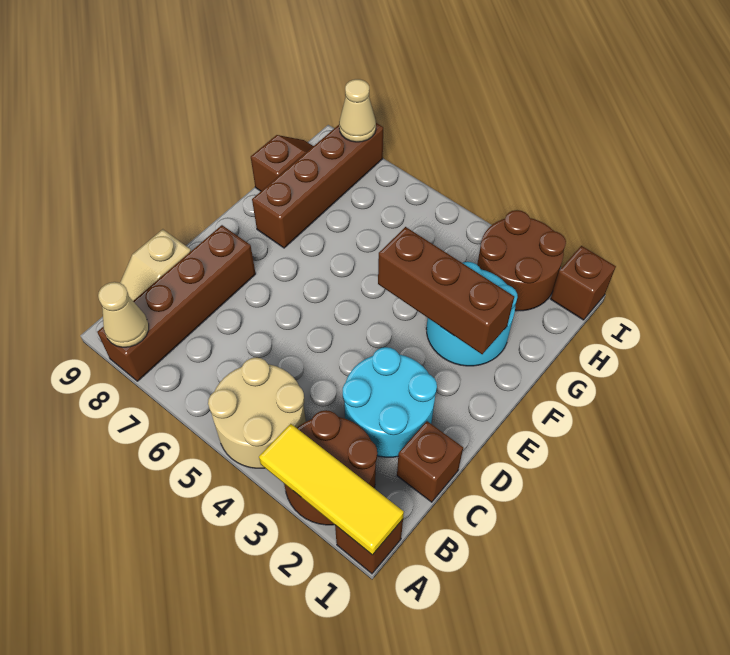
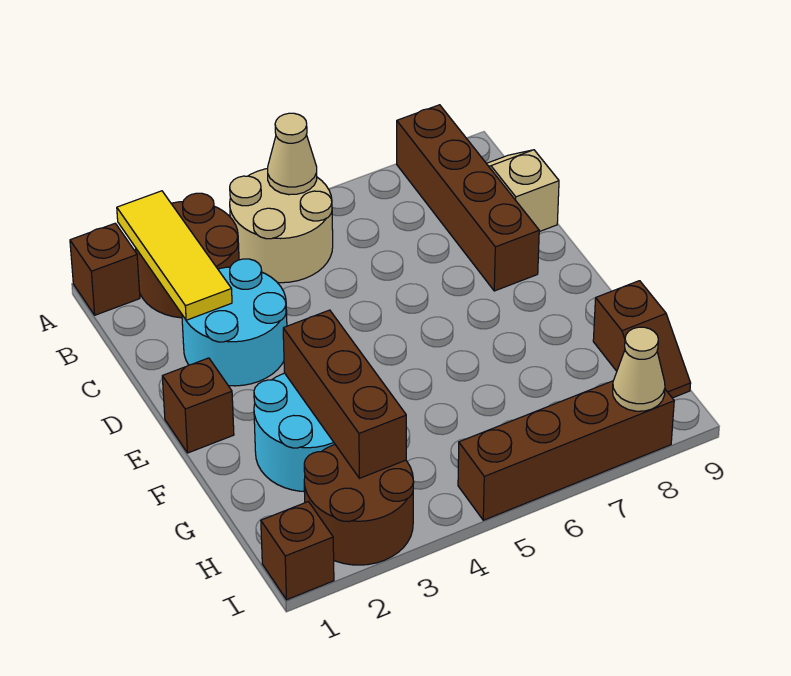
yellow 1x3 tile [259,424,404,555] -> yellow 1x3 tile turned to [117,191,232,320]
tan 1x1 cone [98,282,149,347] -> tan 1x1 cone moved to [268,113,317,195]
brown 1x1 brick [397,421,463,502] -> brown 1x1 brick moved to [162,358,234,453]
brown 1x3 brick [378,227,514,354] -> brown 1x3 brick turned to [283,310,406,478]
brown 1x4 brick [252,123,383,248] -> brown 1x4 brick turned to [458,381,674,520]

